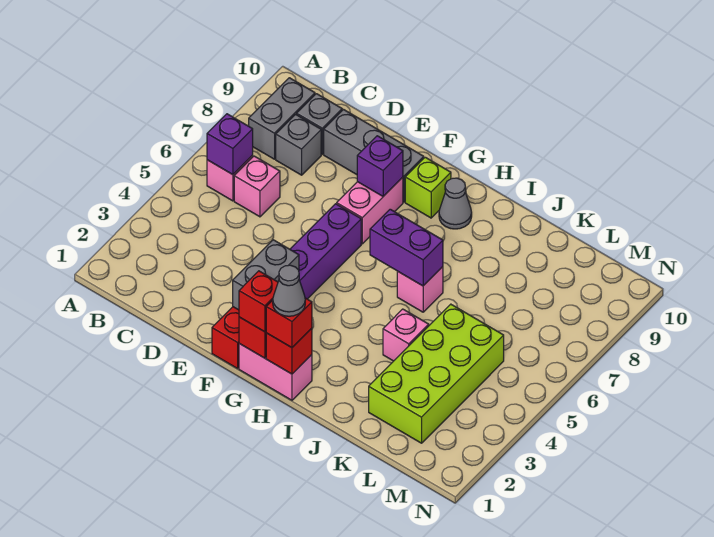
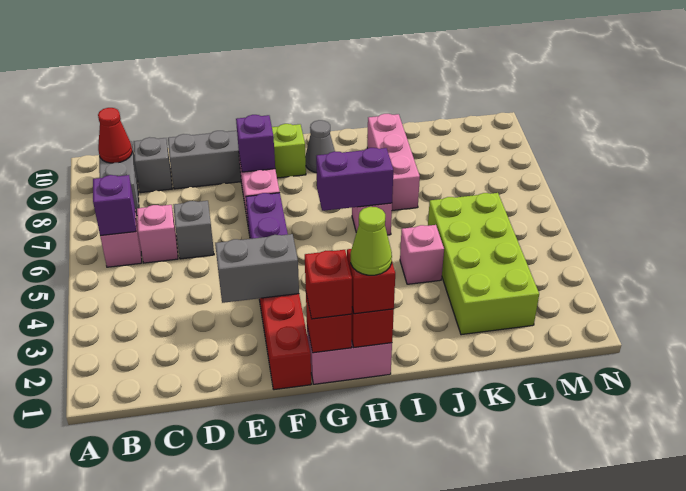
none -> red 1x1 cone [98,108,132,163]
grey 1x1 brick [276,114,321,175] -> grey 1x1 brick moved to [174,201,214,259]
grey 1x2 brick [233,240,299,310] -> grey 1x2 brick turned to [215,234,299,303]
grey 1x1 cone [273,265,305,316] -> lime 1x1 cone [351,207,392,275]
none -> pink 1x3 brick [367,114,420,210]

